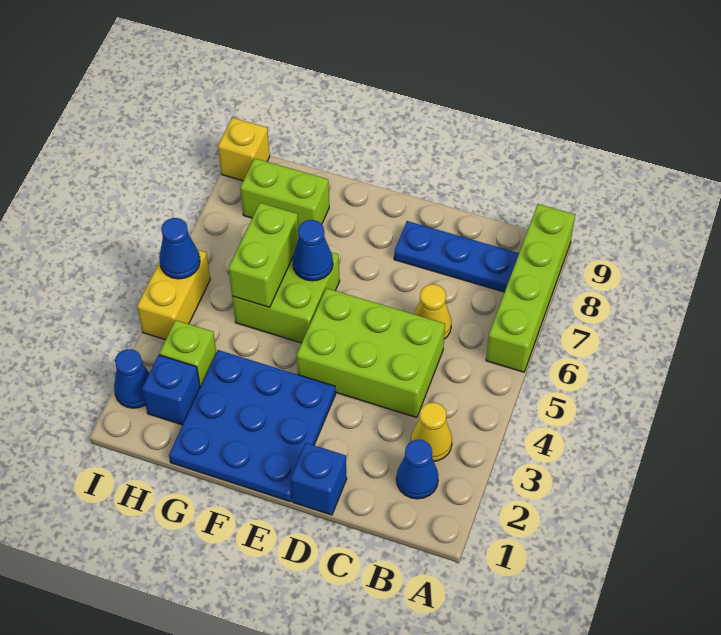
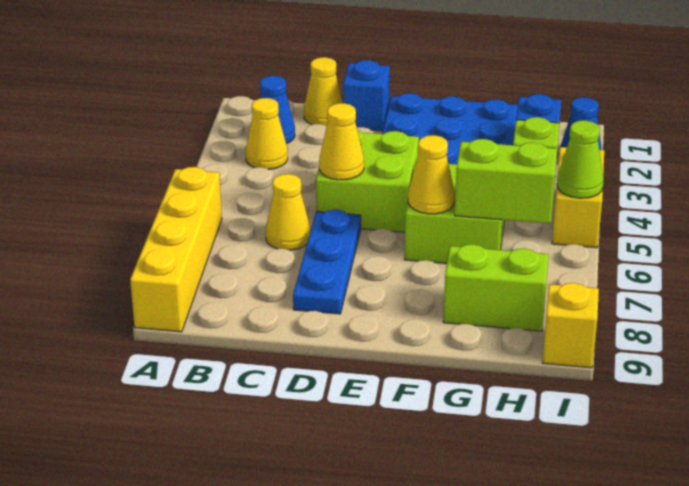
lime 1x4 brick [486,204,575,372] -> yellow 1x4 brick [130,167,222,332]
blue 1x3 plate [394,221,519,292] -> blue 1x3 plate turned to [293,210,361,314]
none -> yellow 1x1 cone [304,57,343,126]
lime 2x3 brick [297,288,445,418] -> lime 2x2 brick [316,130,419,232]
none -> yellow 1x1 cone [319,103,364,180]
blue 1x1 cone [293,220,333,281] -> yellow 1x1 cone [408,135,455,214]
lime 1x2 brick [228,203,299,307] -> lime 1x2 brick turned to [455,139,557,223]
blue 1x1 cone [159,218,200,279] -> lime 1x1 cone [557,120,604,198]

